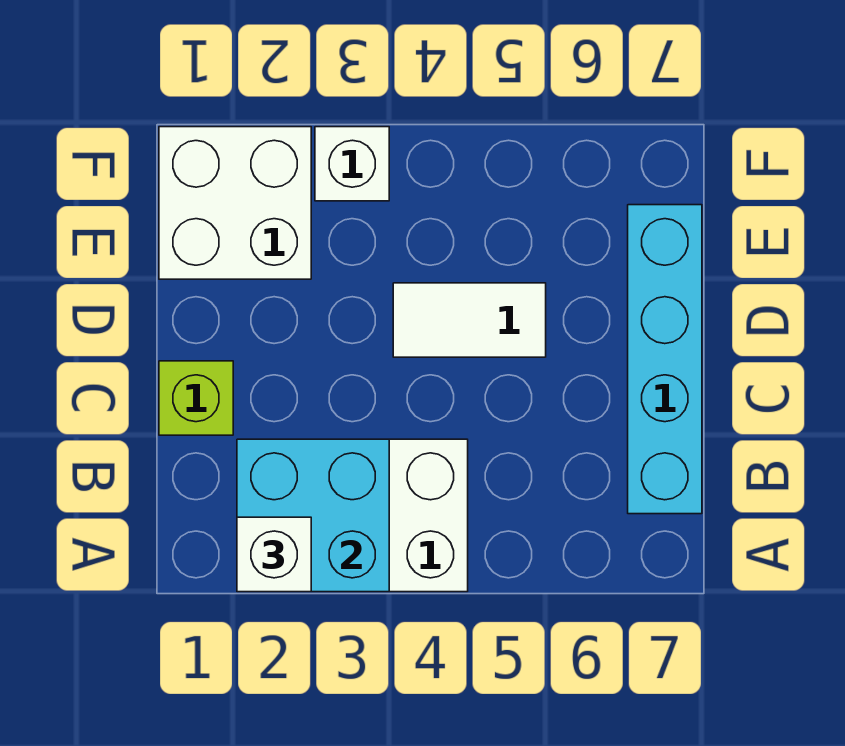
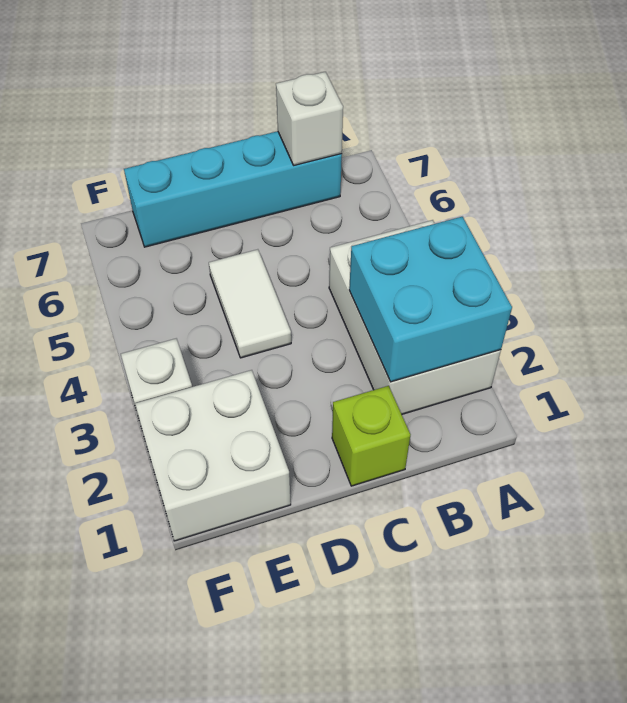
white 1x1 brick [237,517,311,592] -> white 1x1 brick moved to [276,72,343,165]

